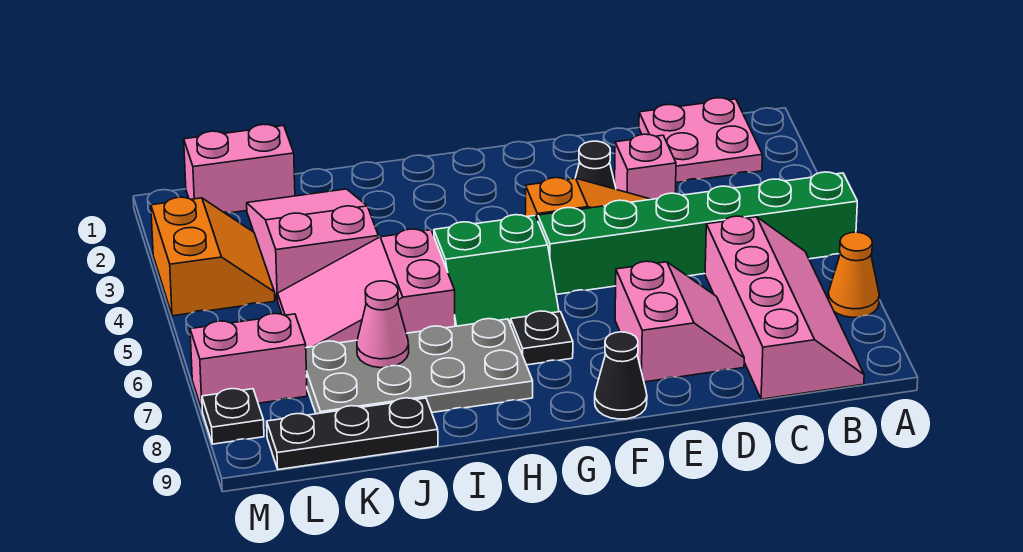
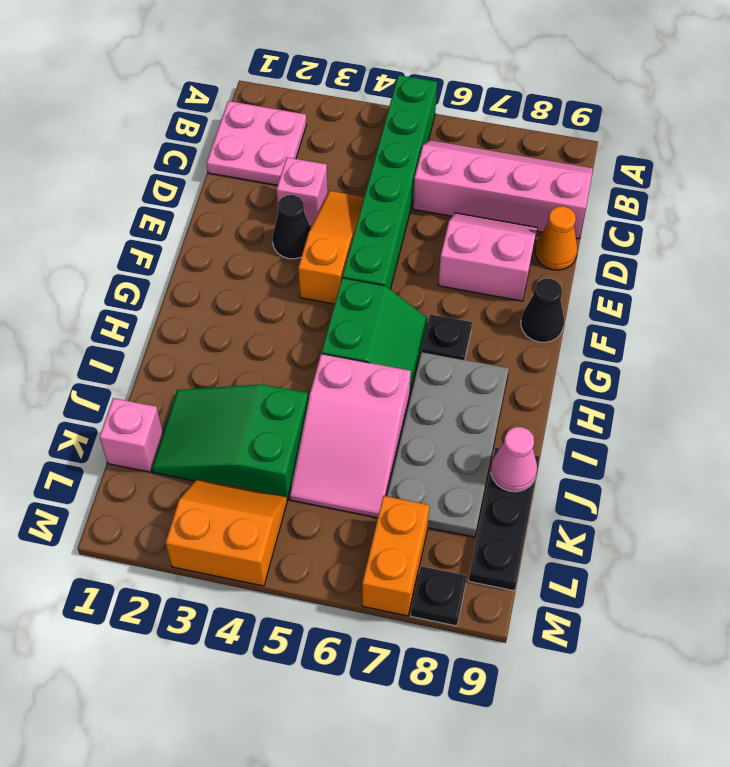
orange 1x1 cone [828,232,879,317] -> orange 1x1 cone moved to [535,206,577,270]
pink 2x3 slope [247,189,378,301] -> green 2x3 slope [152,384,308,500]
pink 1x1 cone [357,281,409,368] -> pink 1x1 cone moved to [491,427,537,492]
pink 1x2 brick [184,124,295,213] -> pink 1x1 brick [99,398,163,472]
pink 1x2 brick [190,314,307,410] -> orange 1x2 brick [362,496,429,616]

